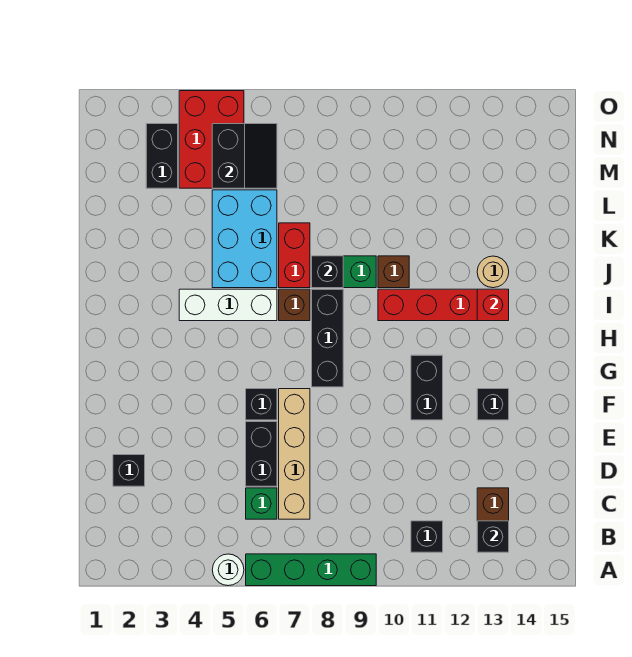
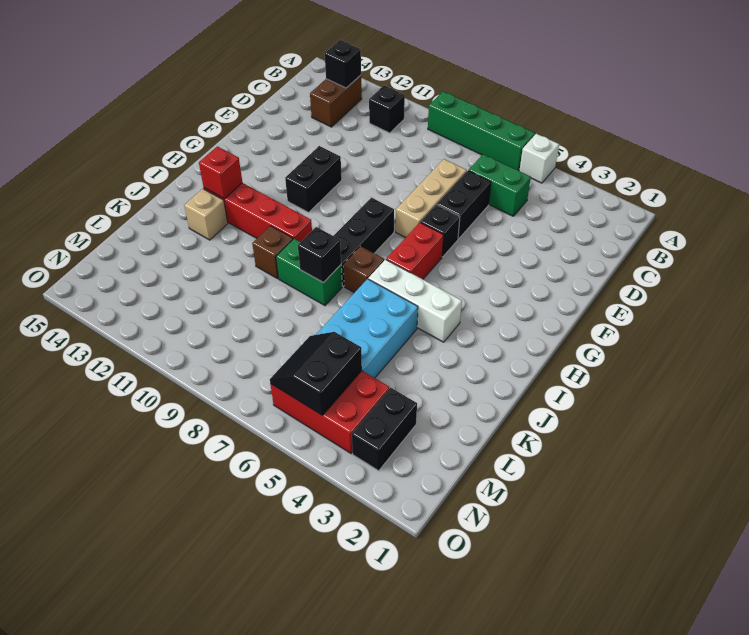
white 1x1 round brick [212,554,244,586] -> white 1x1 brick [519,134,559,183]
green 1x1 brick [246,488,277,519] -> green 1x2 brick [469,154,531,216]
tan 1x4 brick [279,389,310,519] -> tan 1x3 brick [396,159,467,238]
black 1x1 brick [113,455,145,486] -> none
black 1x1 brick [477,389,509,420] -> none
red 1x2 brick [279,223,310,288] -> red 1x2 brick moved to [386,222,444,279]
tan 1x1 round brick [477,256,509,288] -> tan 1x1 brick [184,189,228,240]
red 2x3 brick [179,91,244,188] -> red 2x3 brick turned to [270,371,389,453]

